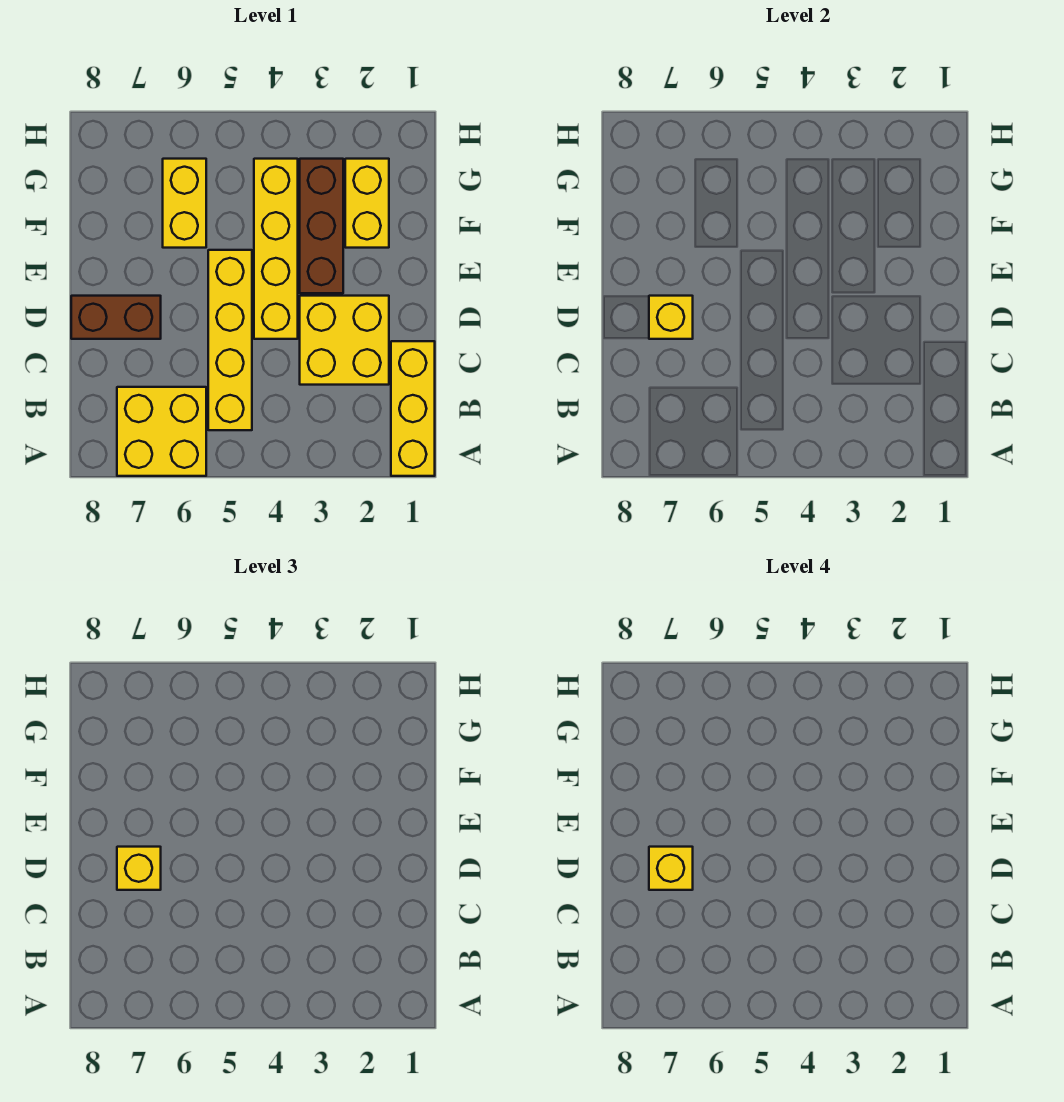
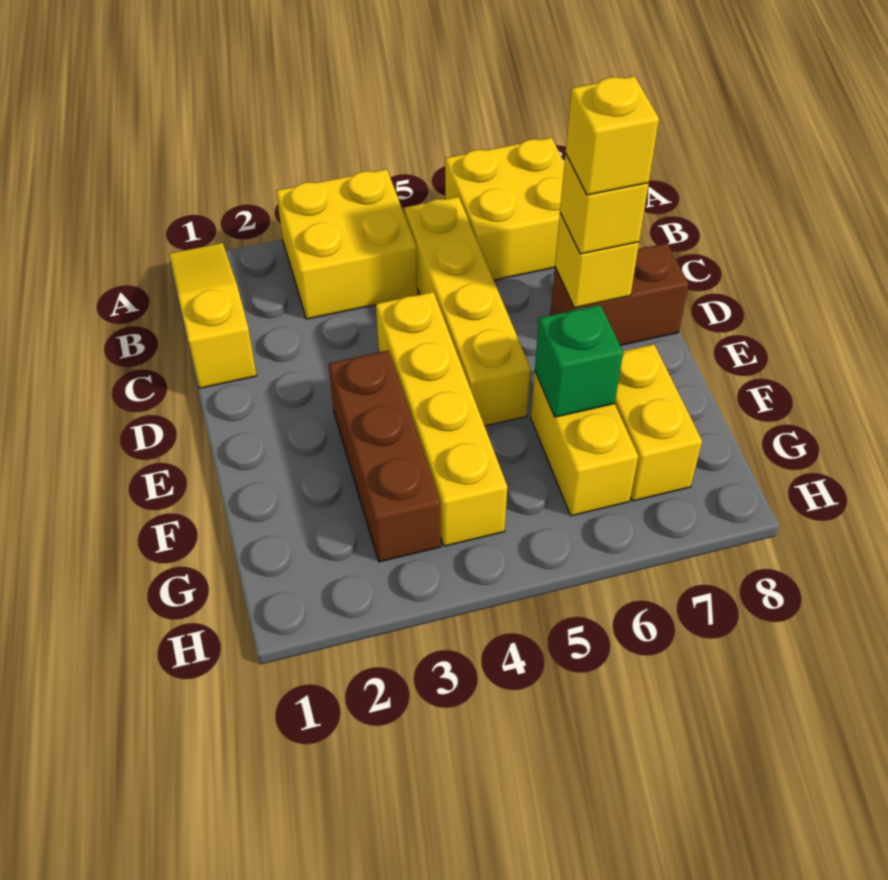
yellow 1x3 brick [391,341,435,476] -> yellow 1x3 slope [169,243,257,388]
yellow 2x2 brick [300,296,389,385] -> yellow 2x2 brick moved to [276,169,418,319]
yellow 1x2 brick [345,159,389,248] -> yellow 1x2 brick moved to [615,344,702,501]
none -> green 1x1 brick [535,305,623,417]

